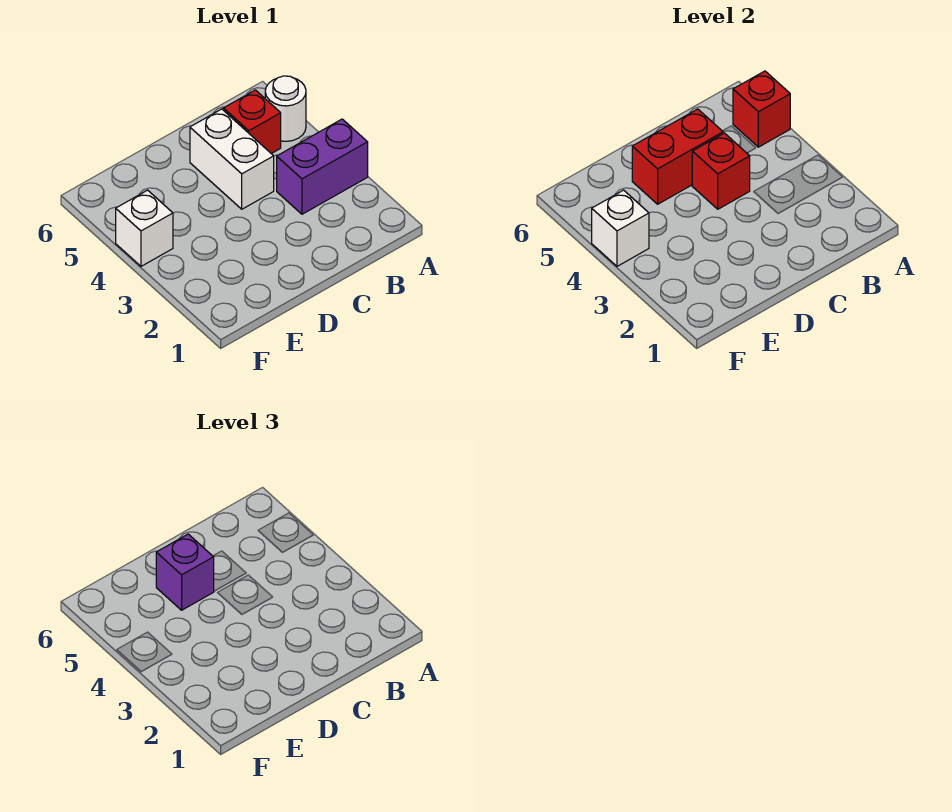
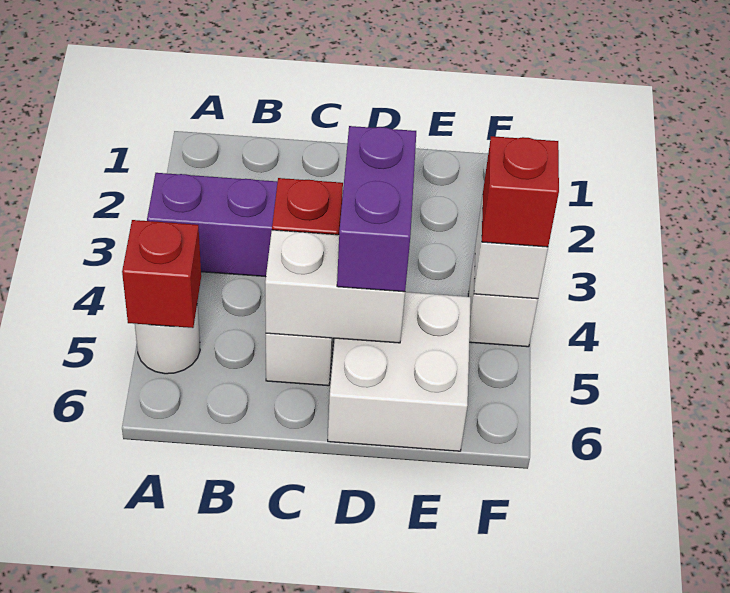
red 1x1 brick [223,90,281,154] -> red 1x1 brick moved to [482,136,559,247]
red 1x2 brick [632,109,723,204] -> white 1x2 brick [265,230,405,343]
none -> white 2x2 brick [328,292,471,451]
purple 1x1 brick [156,534,214,610] -> purple 1x2 brick [337,126,416,292]

